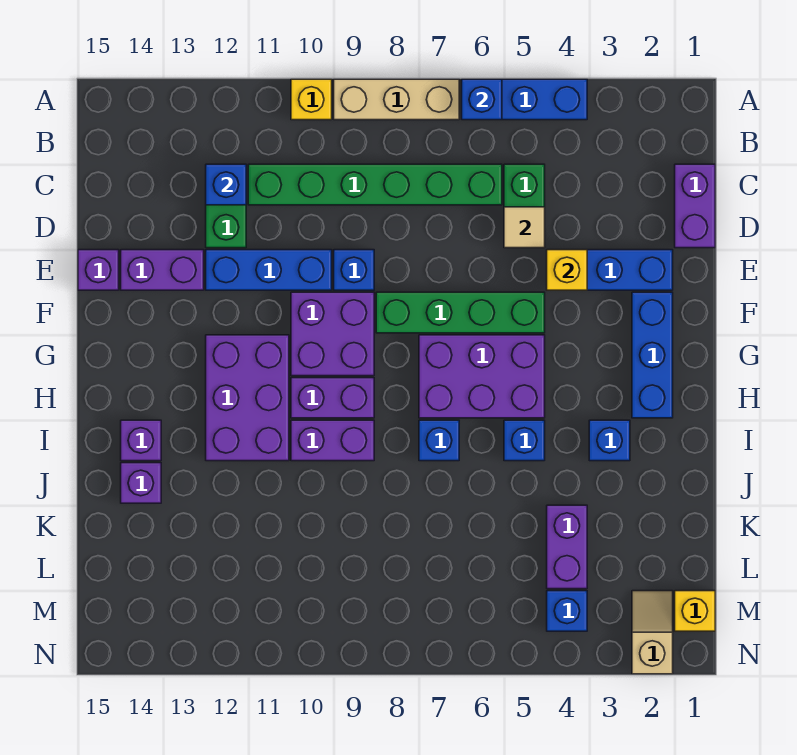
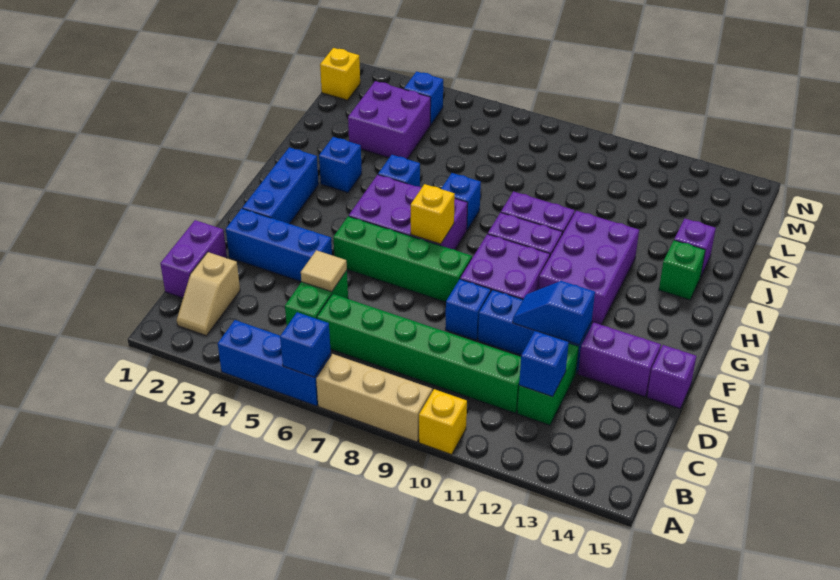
yellow 1x1 brick [547,250,587,290] -> yellow 1x1 brick moved to [411,184,455,244]
none -> blue 1x2 slope [513,281,595,345]
purple 1x1 brick [121,420,161,461] -> green 1x1 brick [659,240,705,300]
purple 1x2 brick [547,505,587,589] -> purple 2x2 brick [348,81,431,159]
tan 1x2 slope [632,591,673,674] -> tan 1x2 slope moved to [177,252,240,336]

